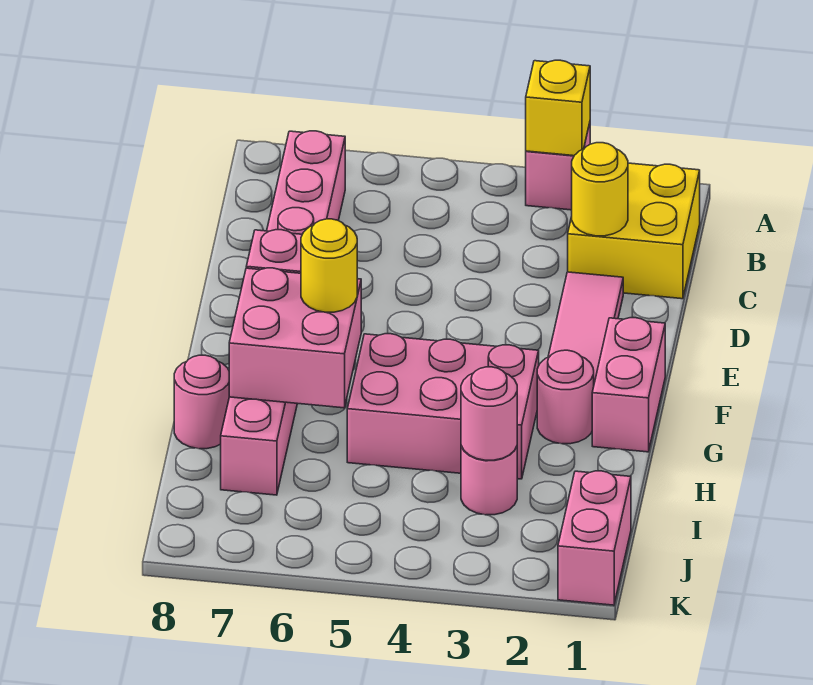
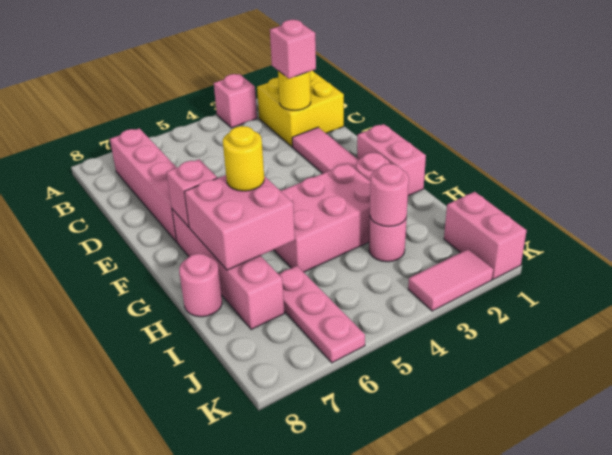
yellow 1x1 brick [526,60,590,156] -> none
none -> pink 1x1 brick [270,20,316,79]
none -> pink 1x3 plate [279,266,365,363]
none -> pink 1x2 tile [408,249,493,311]

